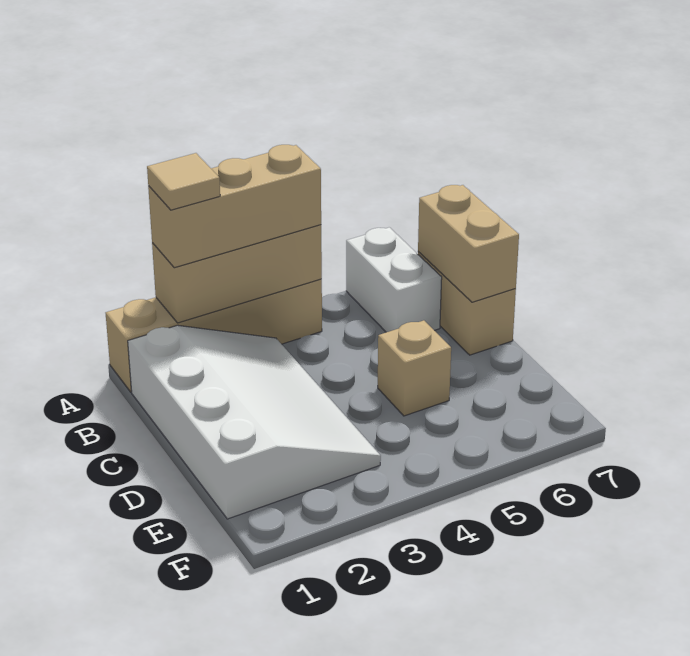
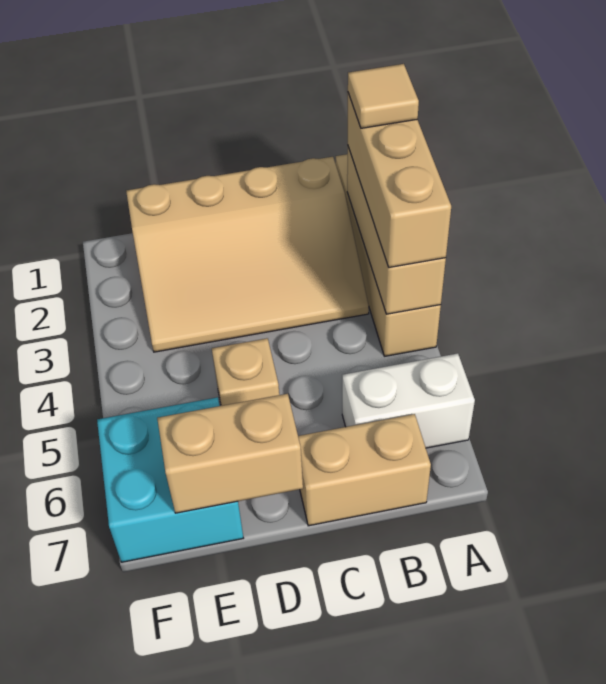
white 3x4 slope [128,325,381,519] -> tan 3x4 slope [126,157,369,352]
tan 1x2 brick [418,185,519,302] -> tan 1x2 brick moved to [157,394,303,513]
none -> cyan 2x2 brick [97,397,243,562]

